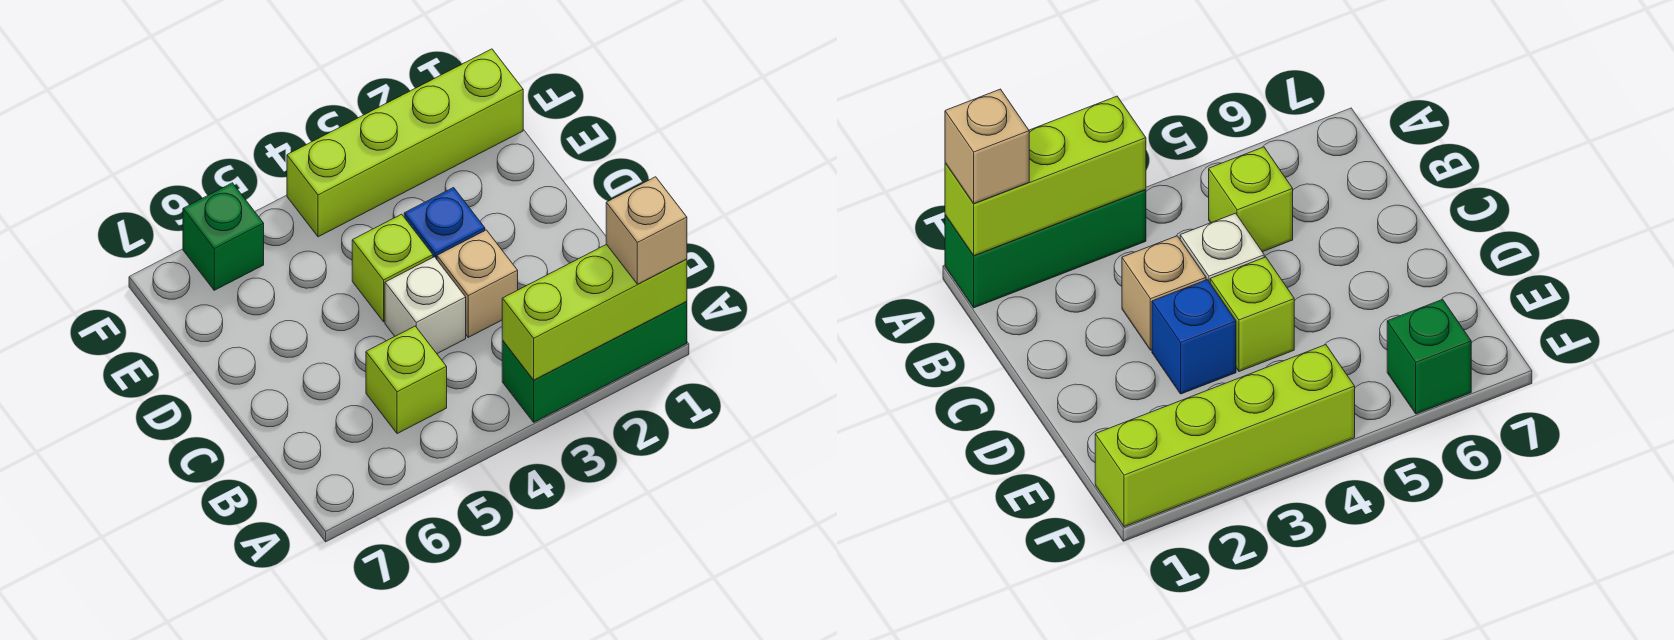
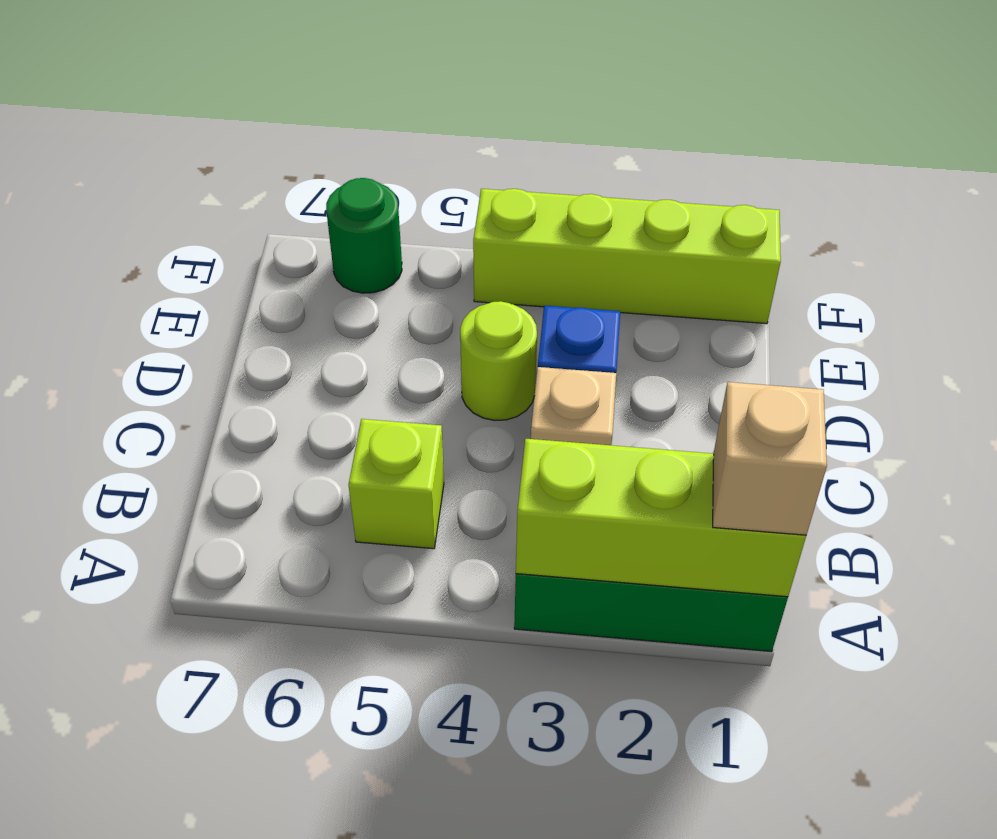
white 1x1 brick [385,257,466,354] -> none
lime 1x1 brick [352,214,433,322] -> lime 1x1 round brick [460,301,537,421]
green 1x1 brick [183,183,264,290] -> green 1x1 round brick [326,178,402,293]

